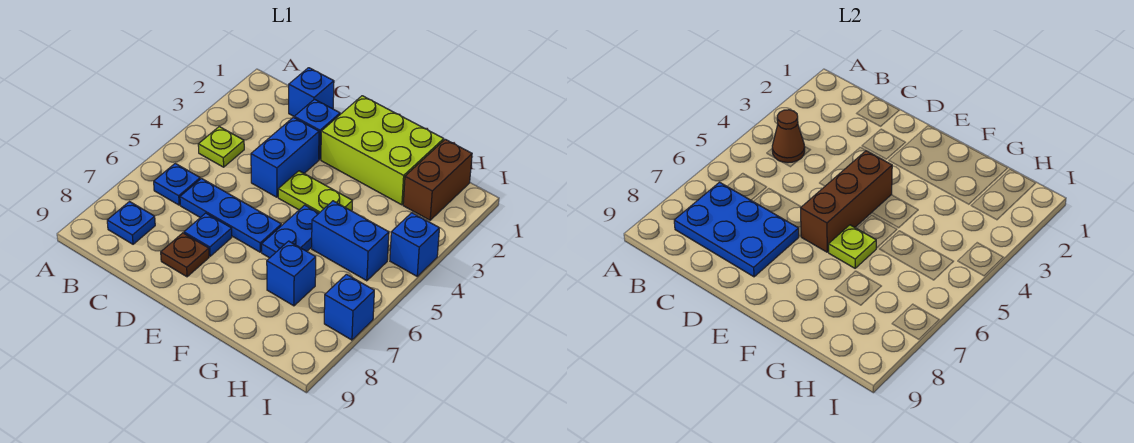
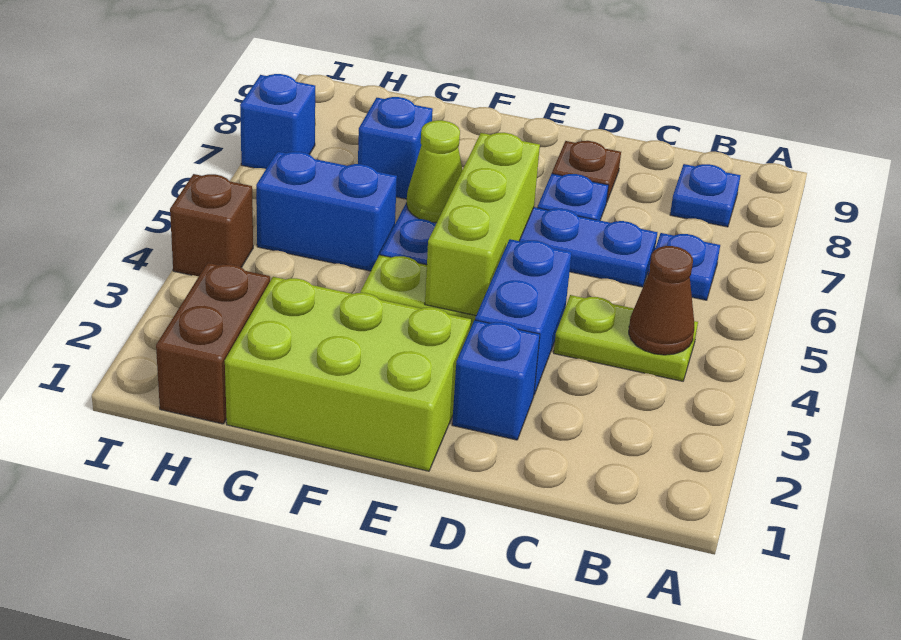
lime 1x1 plate [198,127,244,167] -> lime 1x2 plate [554,295,698,381]
blue 2x3 plate [674,182,799,277] -> none
blue 1x1 brick [289,68,334,116] -> none
brown 1x3 brick [801,151,892,252] -> lime 1x3 brick [425,133,540,316]
lime 1x1 plate [829,225,876,268] -> lime 1x1 cone [407,120,463,223]
blue 1x1 brick [390,213,439,276] -> brown 1x1 brick [170,174,253,276]

